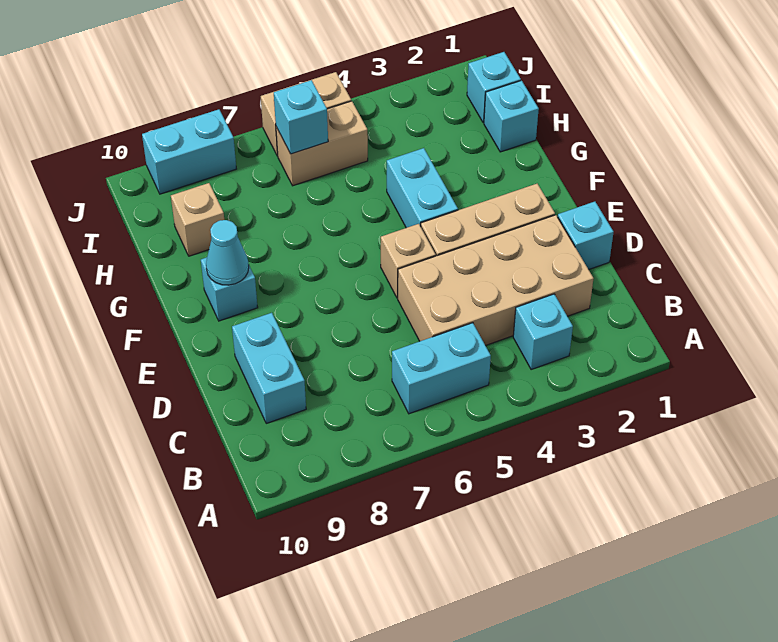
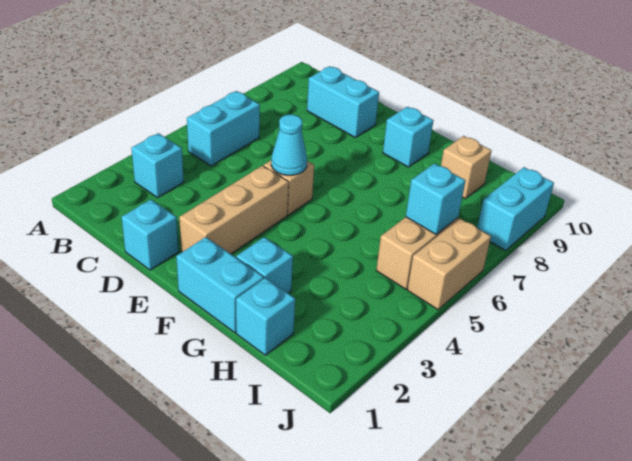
tan 2x4 brick [398,215,594,345] -> none
cyan 1x2 brick [387,148,458,228] -> cyan 1x2 brick moved to [176,237,264,333]
cyan 1x1 cone [206,220,249,285] -> cyan 1x1 cone moved to [271,115,307,175]
cyan 1x1 brick [467,52,521,123] -> cyan 1x1 brick moved to [236,237,293,293]

